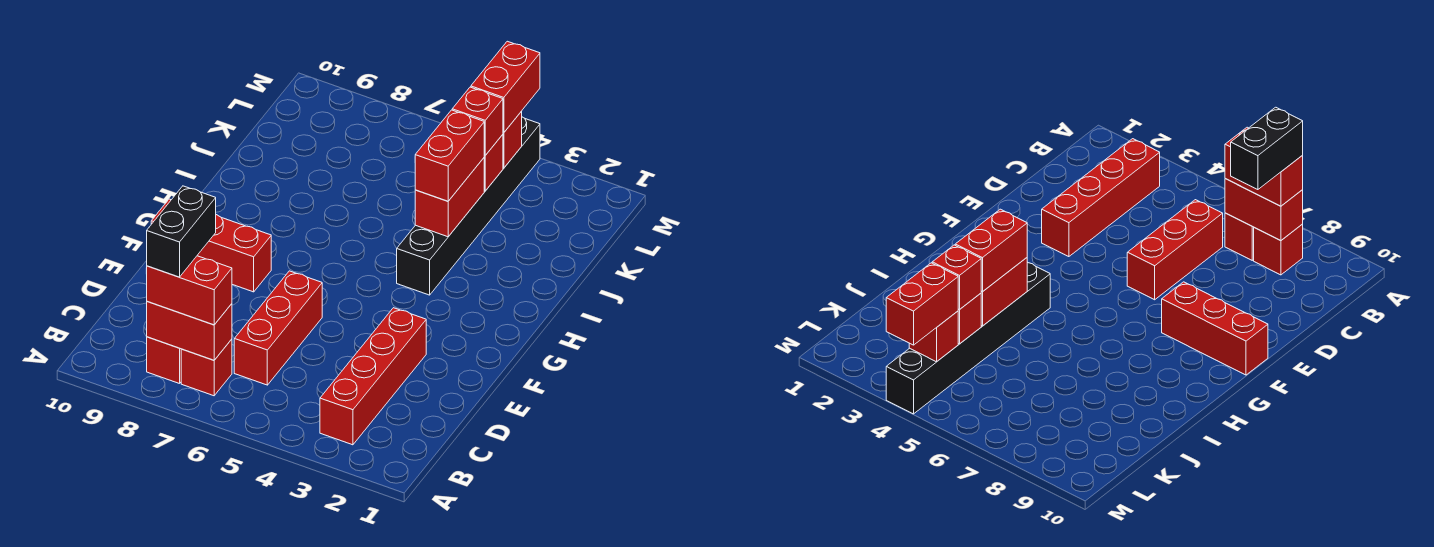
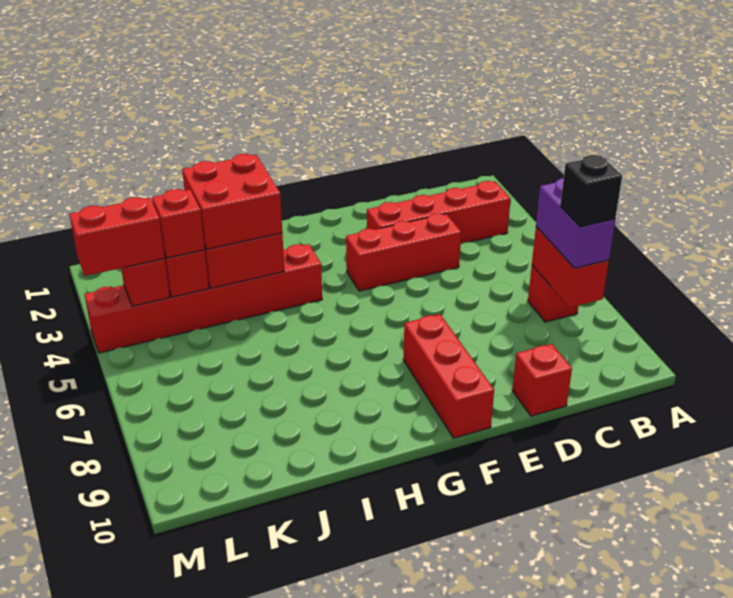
red 1x2 brick [146,256,232,325] -> purple 1x2 brick [536,178,615,268]
red 1x1 brick [147,337,181,384] -> red 1x1 brick moved to [512,344,572,416]
black 1x2 brick [147,186,216,277] -> black 1x1 brick [560,155,622,227]
red 1x3 brick [234,271,322,385] -> red 1x3 brick moved to [346,213,461,291]
black 1x6 brick [397,117,540,295] -> red 1x6 brick [84,244,322,353]
red 1x2 brick [415,110,485,201] -> red 2x2 brick [182,154,282,249]

